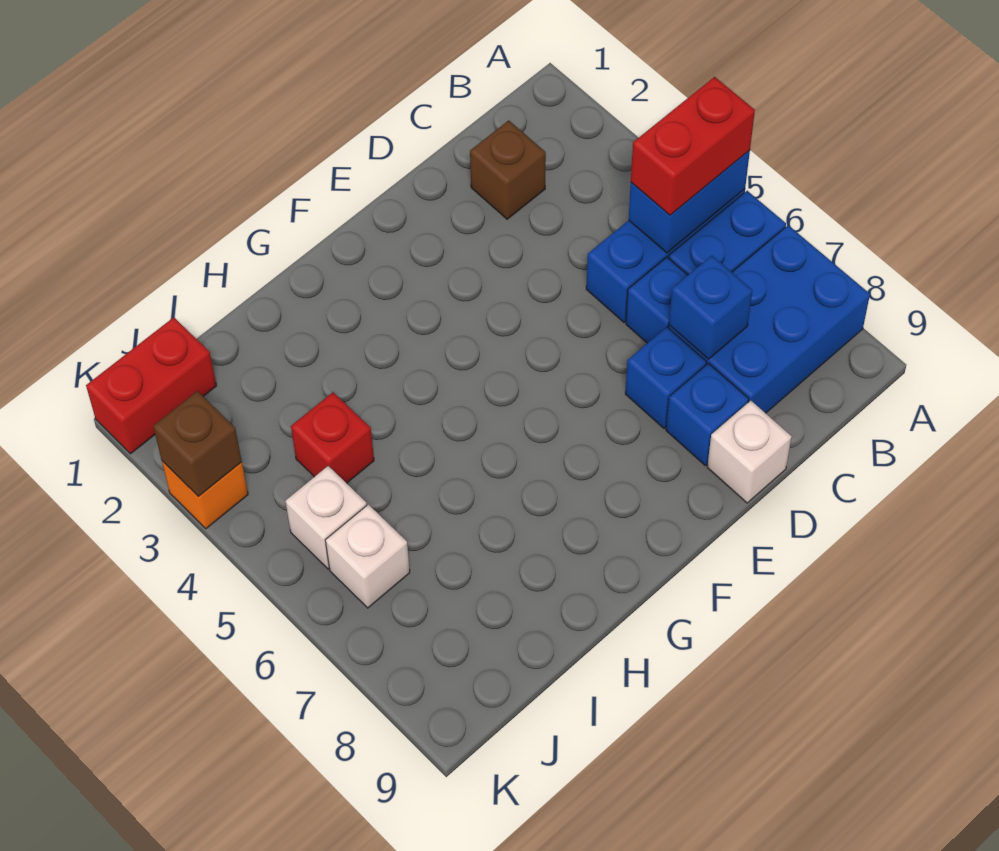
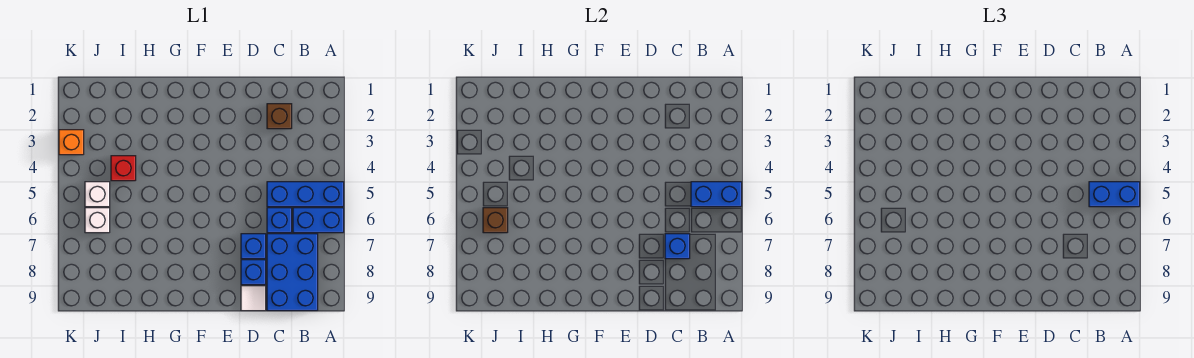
red 1x2 brick [631,77,755,215] -> blue 1x2 brick [1089,182,1140,207]
blue 2x3 brick [669,225,870,413] -> blue 2x3 brick turned to [267,234,318,311]
white 1x1 brick [707,401,792,503] -> white 1x1 tile [241,286,266,311]
red 1x2 brick [86,317,216,454] -> none
brown 1x1 brick [153,391,242,497] -> brown 1x1 brick moved to [483,208,508,233]

